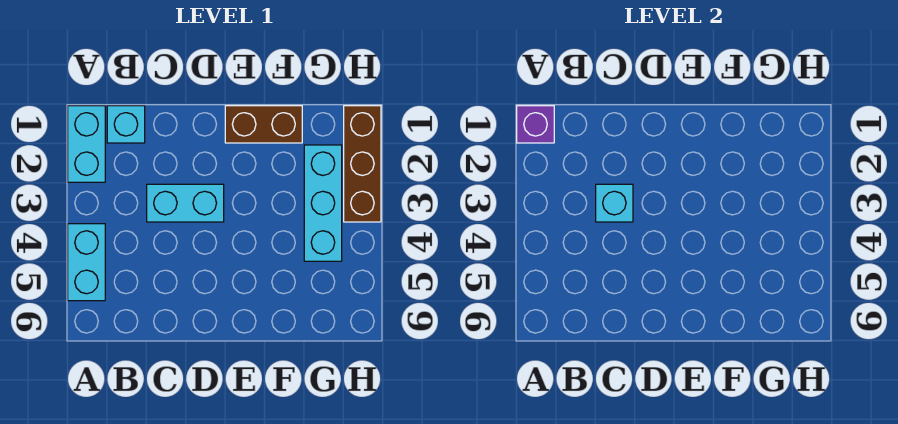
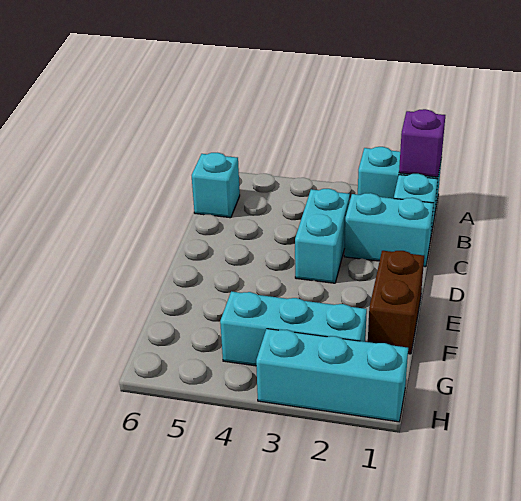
cyan 1x2 brick [68,224,105,301] -> cyan 1x2 brick moved to [344,193,434,267]
cyan 1x1 brick [596,184,633,222] -> cyan 1x1 brick moved to [192,153,240,218]
brown 1x3 brick [344,106,381,222] -> cyan 1x3 brick [256,329,408,422]

